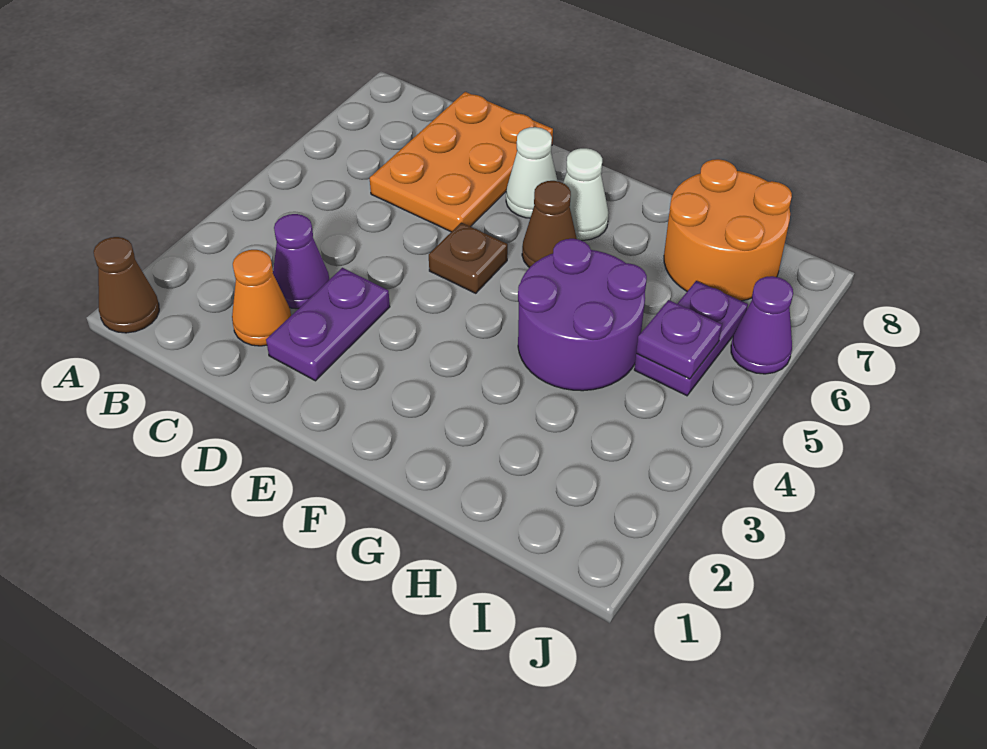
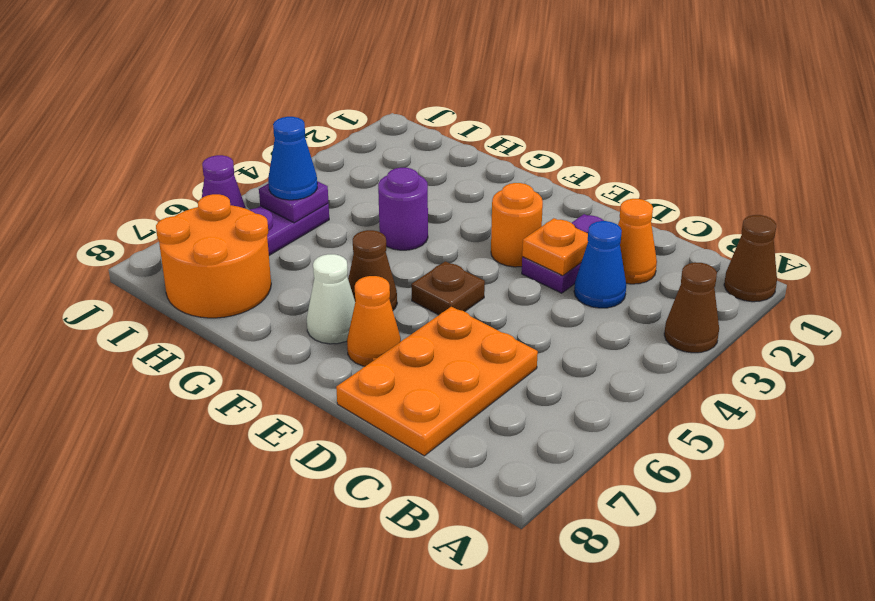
none -> brown 1x1 cone [664,262,719,353]
purple 1x1 cone [273,214,329,309] -> blue 1x1 cone [574,221,626,308]
none -> orange 1x1 plate [522,218,588,276]
none -> orange 1x1 round brick [491,183,543,267]
white 1x1 cone [506,127,557,218] -> orange 1x1 cone [347,276,401,366]
purple 2x2 round brick [518,239,647,391] -> purple 1x1 round brick [378,168,428,250]
none -> blue 1x1 cone [268,117,317,200]

